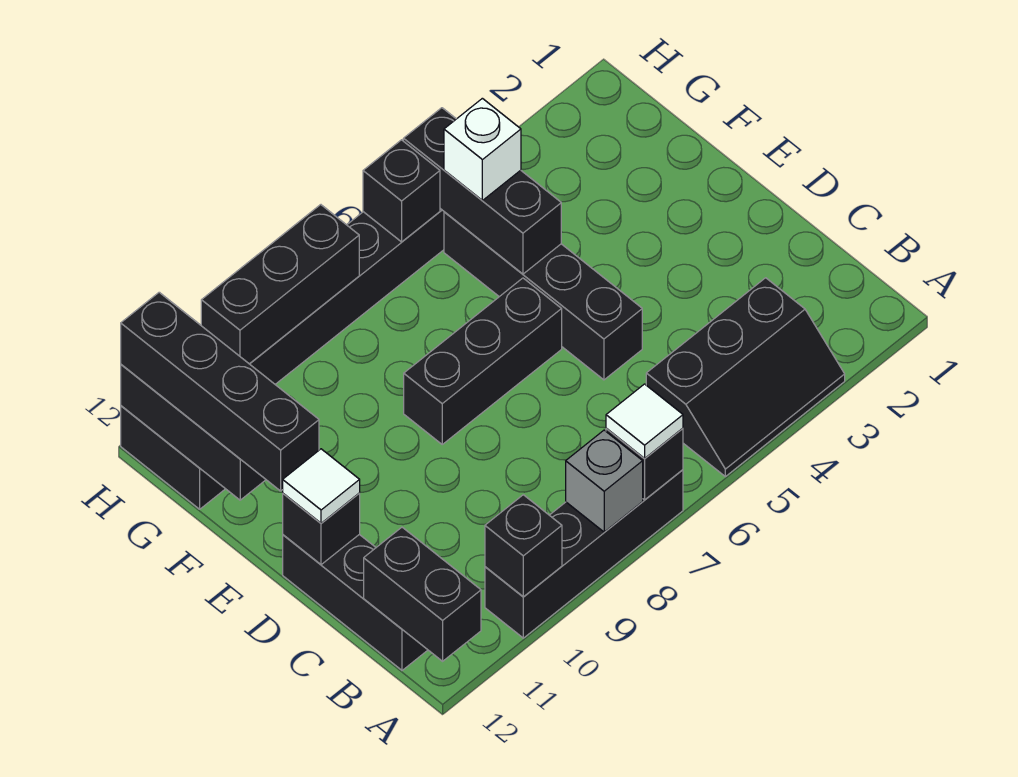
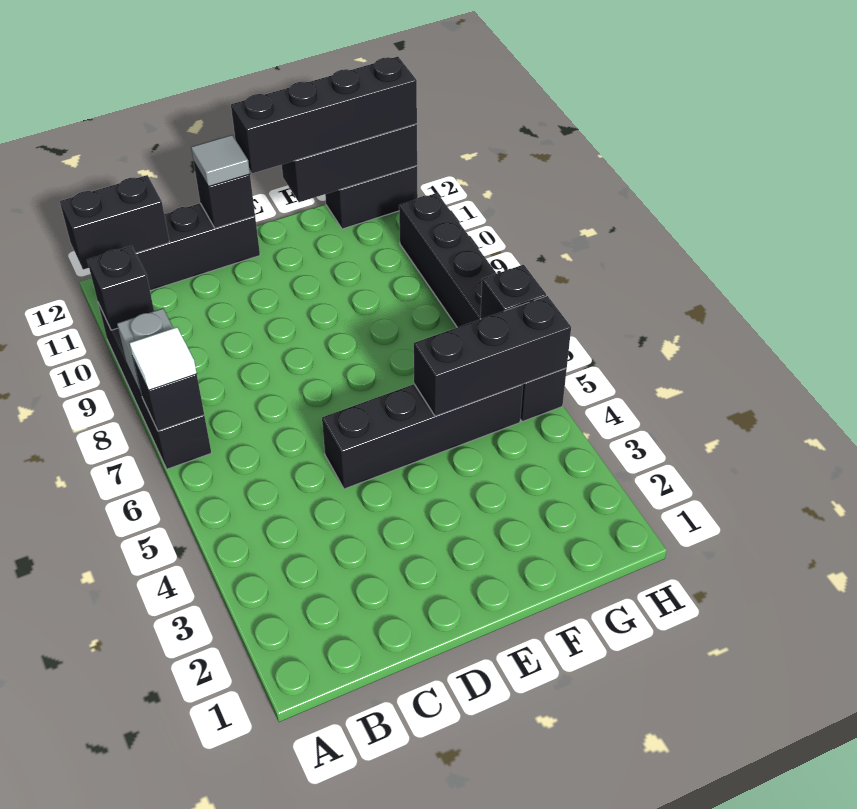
black 2x3 slope [646,278,845,477] -> none
white 1x1 tile [283,449,360,523] -> grey 1x1 tile [191,135,250,187]
black 1x3 brick [404,278,562,444] -> none
white 1x1 brick [444,98,521,200] -> none
black 1x3 brick [201,205,359,364] -> none

